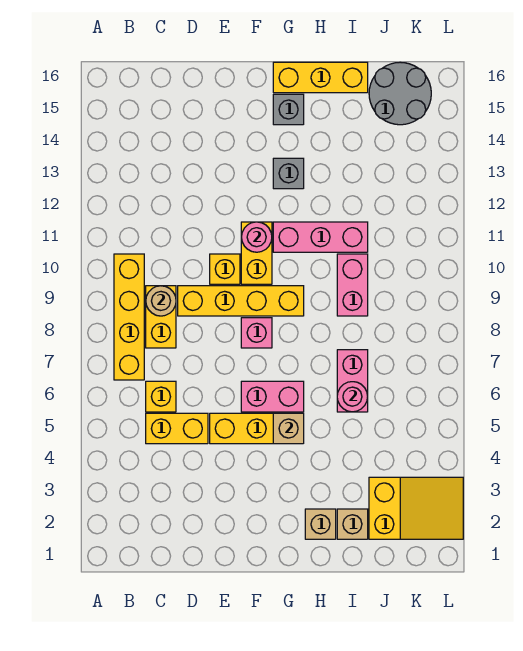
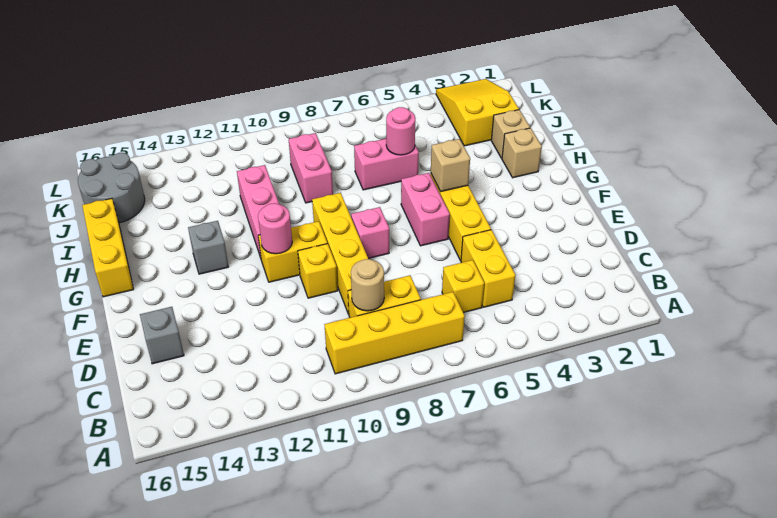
grey 1x1 brick [273,94,304,125] -> grey 1x1 brick moved to [140,307,184,364]
pink 1x2 brick [337,254,368,316] -> pink 1x2 brick turned to [289,133,333,203]

